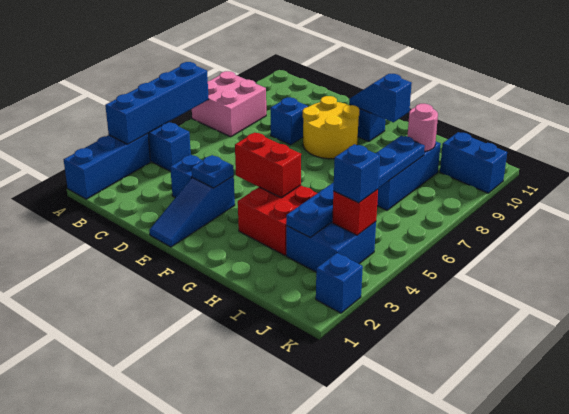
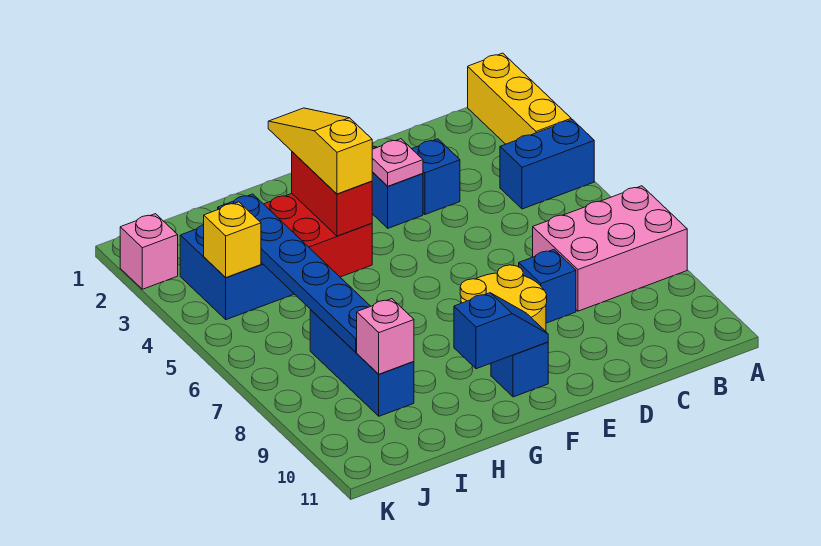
blue 1x3 brick [64,134,151,199] -> yellow 1x3 brick [468,53,571,144]
blue 1x4 brick [105,62,209,144] -> none
pink 2x2 brick [192,71,266,137] -> pink 2x3 brick [533,186,687,311]
blue 1x1 plate [192,155,234,188] -> pink 1x1 plate [372,139,423,186]
red 1x2 brick [235,133,301,198] -> red 1x2 brick turned to [292,152,372,236]
none -> yellow 1x3 slope [268,108,372,194]
pink 1x1 round brick [407,104,438,151] -> pink 1x1 brick [357,299,414,374]
red 1x1 brick [332,189,378,235] -> yellow 1x1 brick [204,202,261,277]
blue 1x1 brick [333,144,380,203] -> none
blue 1x2 brick [440,132,507,193] -> none
blue 1x1 brick [316,253,363,313] -> pink 1x1 brick [120,214,178,289]

